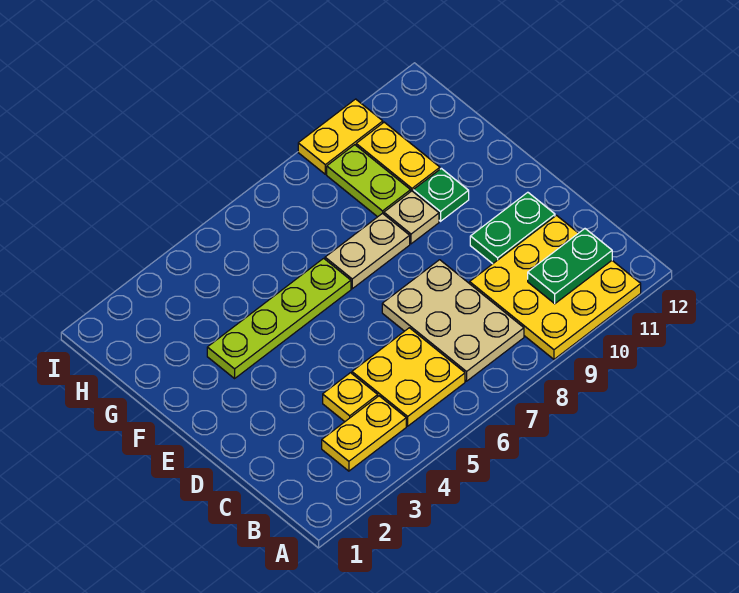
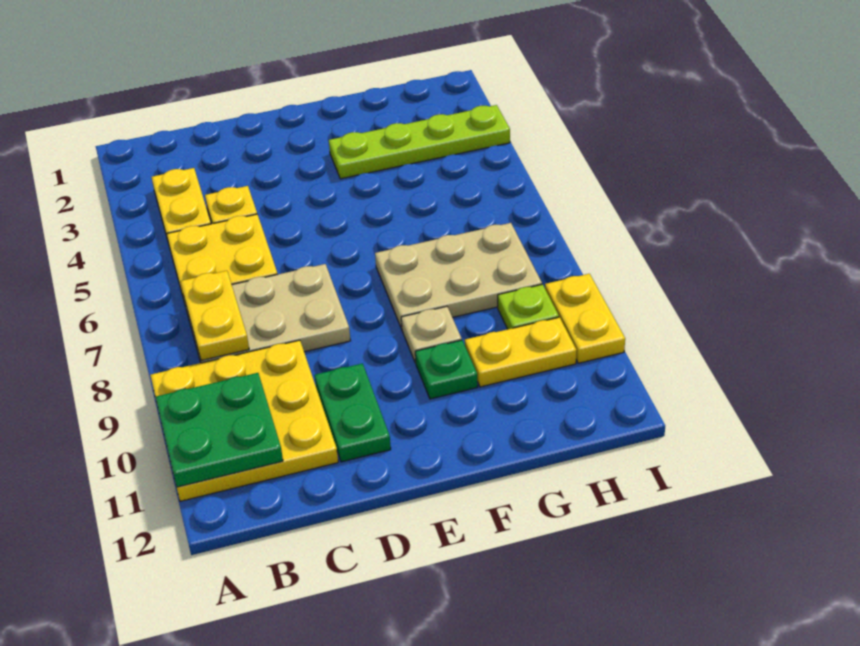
none -> yellow 1x2 plate [181,271,249,361]
green 1x2 plate [528,229,612,304] -> green 2x2 plate [156,373,283,487]
lime 1x4 plate [207,258,351,378] -> lime 1x4 plate turned to [329,105,510,179]
tan 1x2 plate [325,213,410,289] -> tan 2x3 plate [375,223,542,329]
lime 1x2 plate [327,145,411,217] -> lime 1x1 plate [498,284,559,329]

